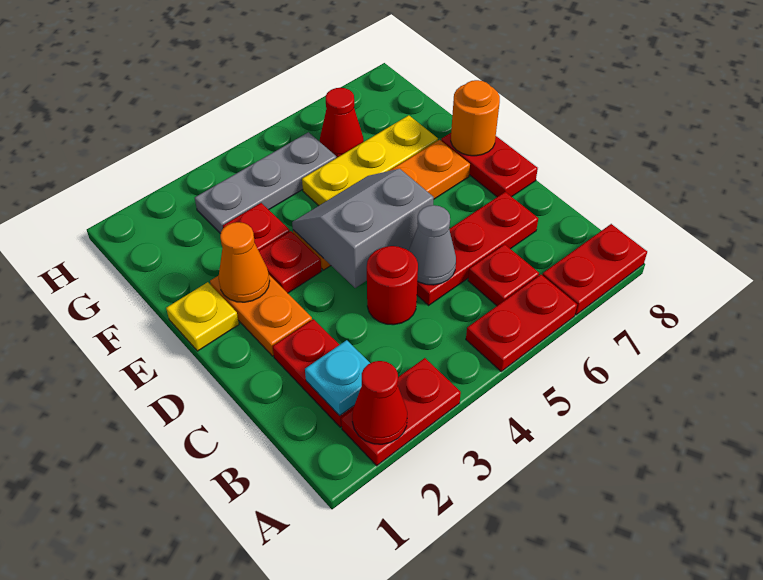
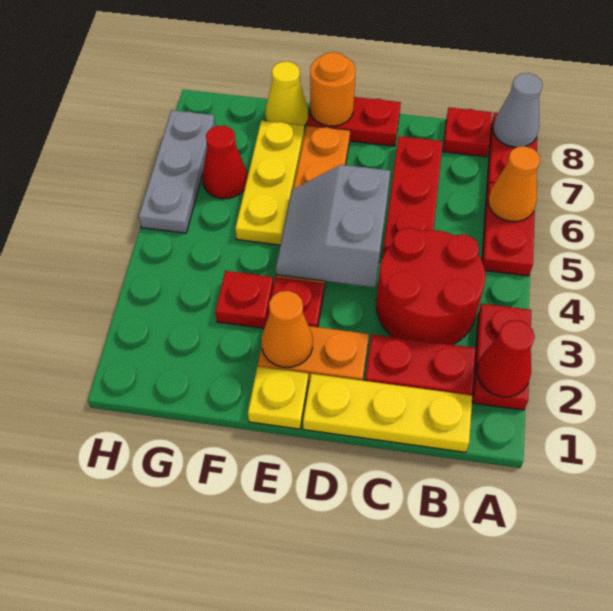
none -> orange 1x1 cone [488,146,540,221]
none -> yellow 1x3 plate [303,374,472,452]
cyan 1x1 plate [305,340,370,416] -> none
red 1x1 plate [468,244,539,306] -> red 1x1 plate moved to [443,107,492,157]
red 1x1 round brick [367,246,418,325] -> red 2x2 round brick [376,228,485,345]
grey 1x1 cone [409,205,456,285] -> grey 1x1 cone moved to [493,73,543,147]
none -> yellow 1x1 cone [265,61,308,126]
grey 1x3 plate [195,132,336,234] -> grey 1x3 plate moved to [139,110,215,233]

